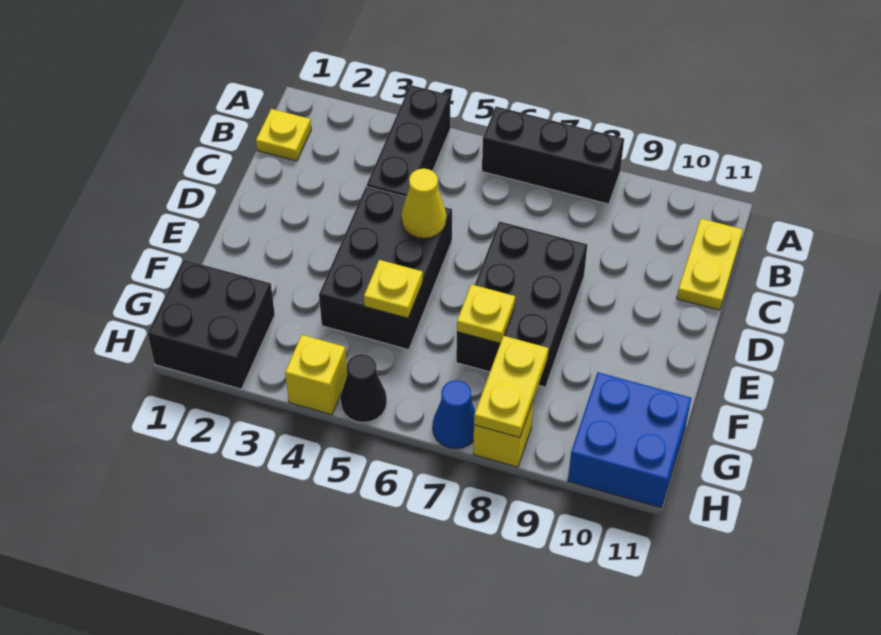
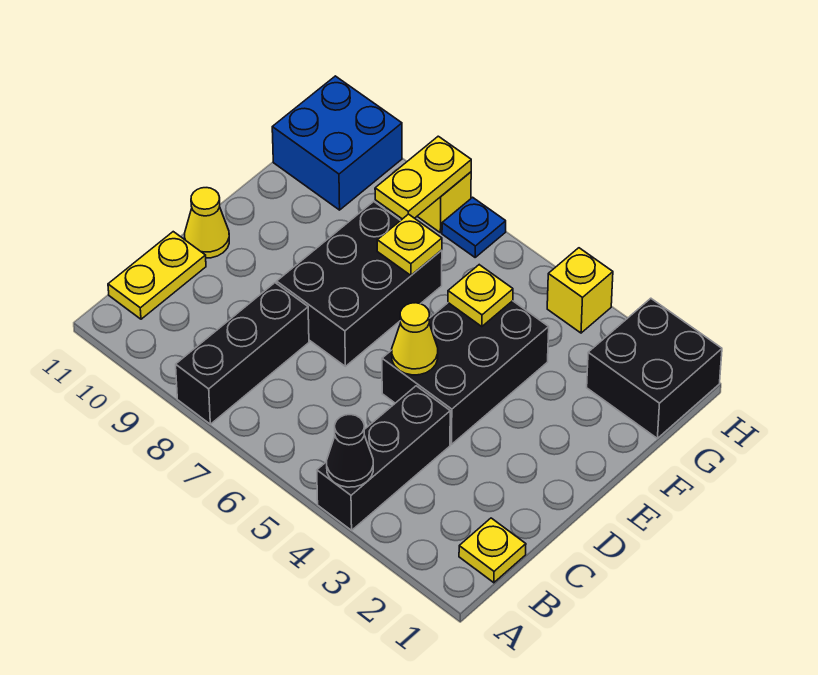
black 1x3 brick [482,107,624,204] -> black 1x3 brick turned to [176,283,309,424]
none -> yellow 1x1 cone [185,188,229,258]
black 1x1 cone [340,354,387,423] -> black 1x1 cone moved to [327,415,373,487]
blue 1x1 cone [433,380,476,449] -> blue 1x1 plate [442,197,506,257]

